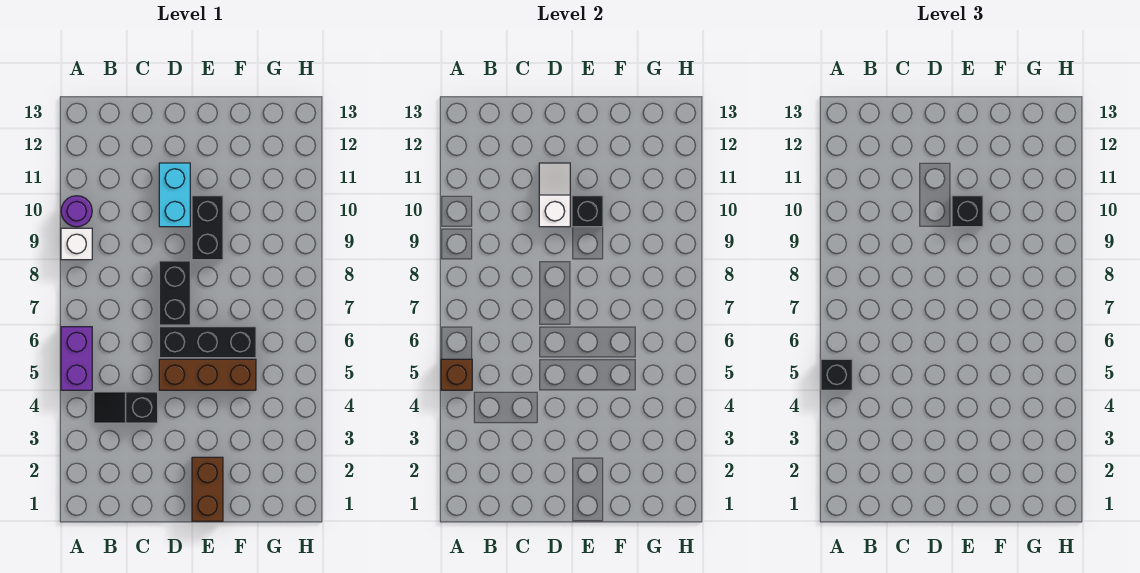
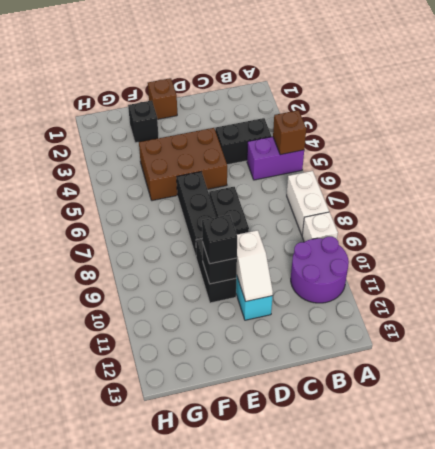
purple 1x2 brick [61,327,92,390] -> purple 1x2 brick turned to [247,137,304,180]
black 1x1 brick [821,359,852,390] -> black 1x1 brick moved to [128,101,159,143]
none -> white 1x2 brick [287,171,329,235]
purple 1x1 round brick [61,196,92,227] -> purple 2x2 round brick [291,237,349,303]
black 1x2 slope [94,392,158,423] -> black 1x2 brick [215,118,271,165]
brown 1x3 brick [159,359,256,390] -> brown 2x3 brick [139,128,227,201]
black 1x3 brick [159,327,256,358] -> black 1x3 brick turned to [177,172,216,256]
brown 1x2 brick [192,457,223,521] -> brown 1x1 brick [148,78,177,119]

